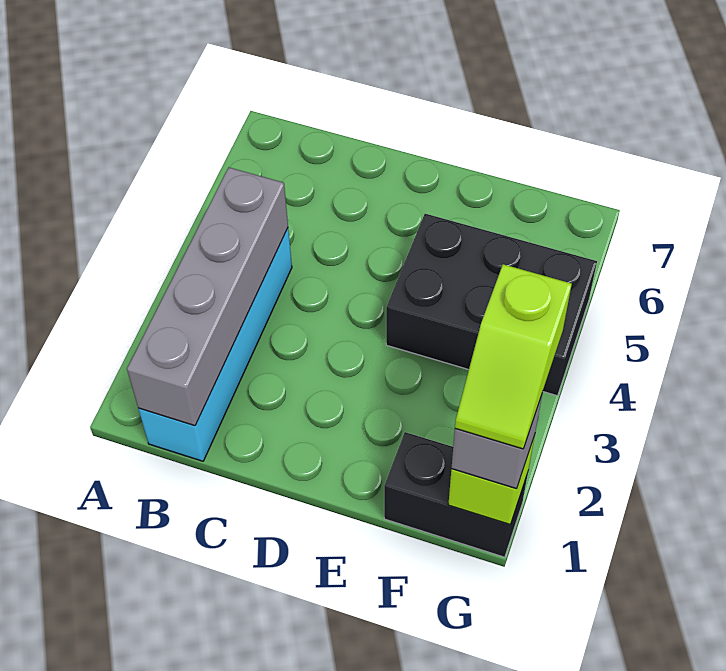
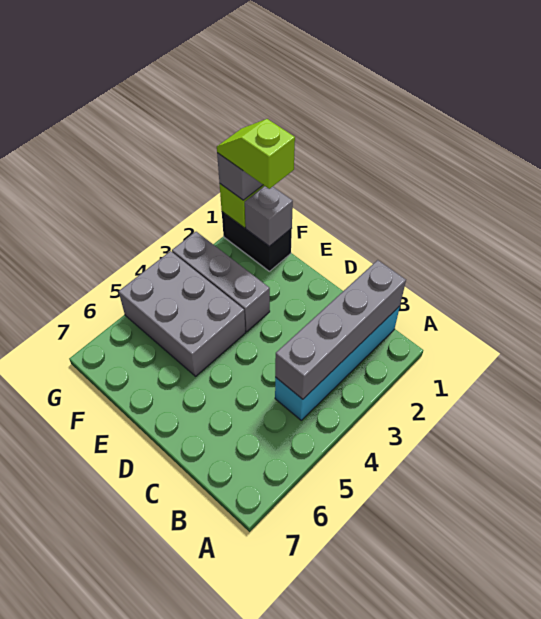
none -> grey 1x3 brick [172,232,270,332]
black 2x3 brick [386,214,597,396] -> grey 2x3 brick [119,251,245,376]
none -> grey 1x1 brick [245,186,293,246]
lime 1x2 slope [455,264,572,449] -> lime 1x2 slope turned to [217,119,295,189]

